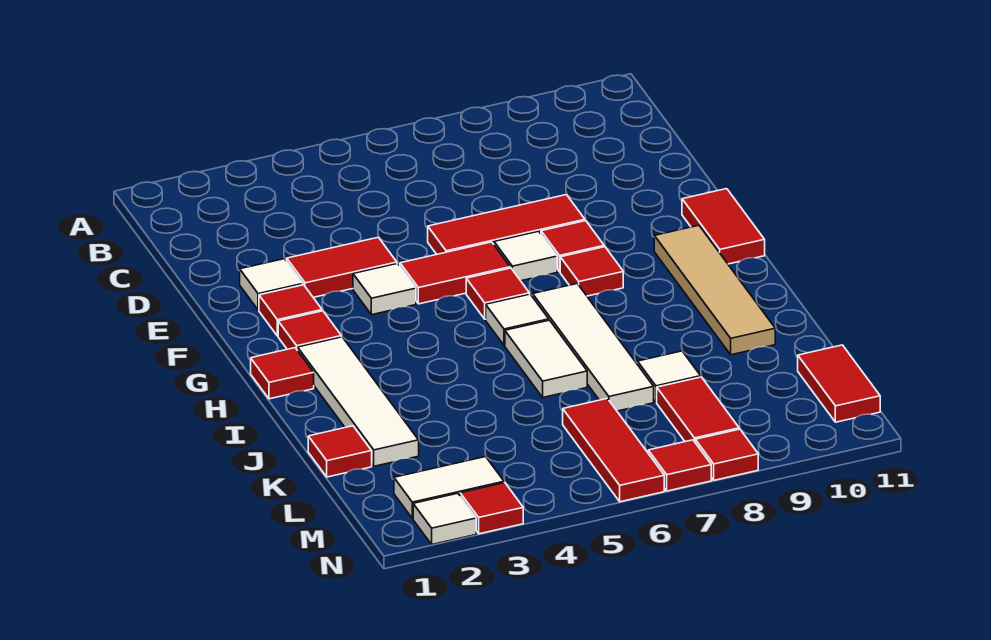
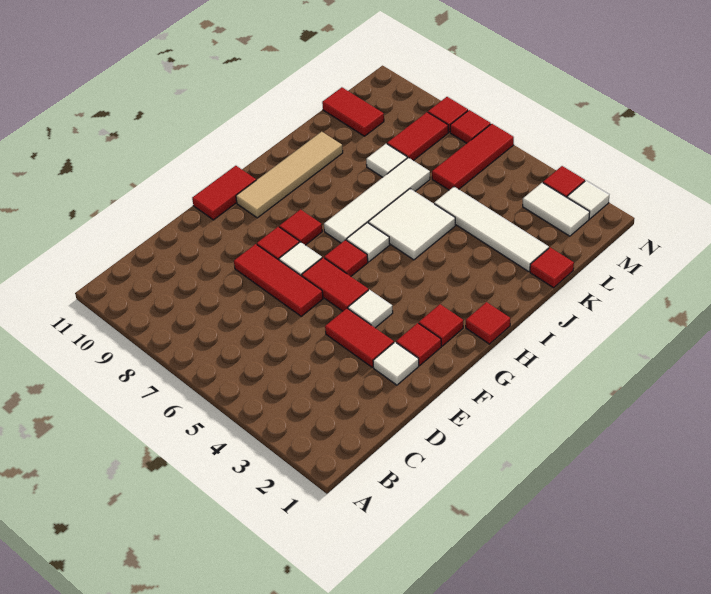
white 1x4 tile [298,337,419,466] -> white 1x4 tile turned to [434,187,549,271]
white 1x2 tile [505,320,587,397] -> white 2x2 tile [368,189,455,260]
red 1x2 tile [798,345,880,422] -> red 1x2 tile turned to [322,87,384,136]

